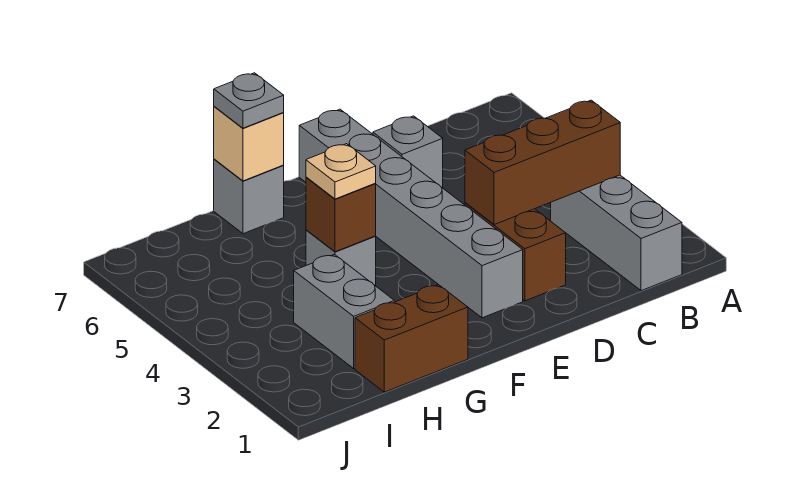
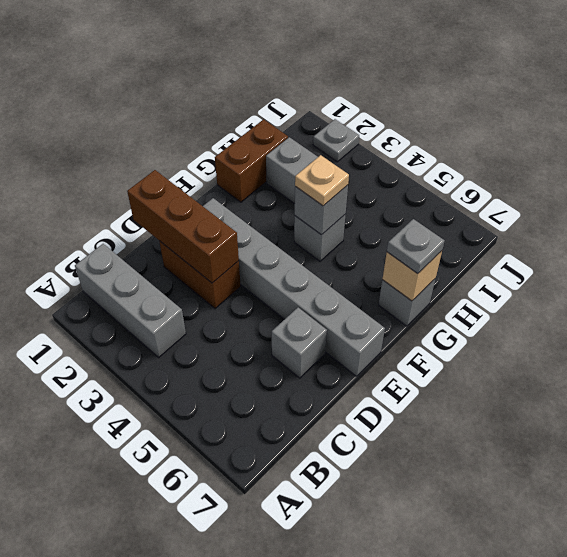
brown 1x3 brick [465,100,620,225] -> brown 1x3 brick turned to [127,170,239,283]
brown 1x1 brick [306,177,376,252] -> grey 1x1 brick [295,185,348,235]
none -> grey 1x1 plate [313,119,359,162]

